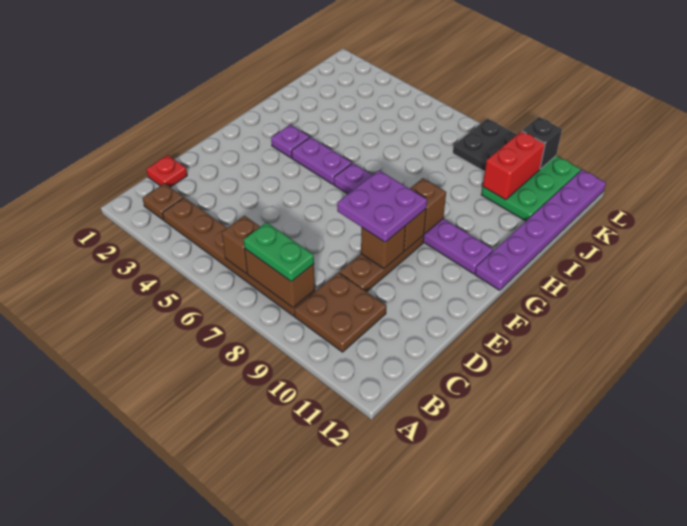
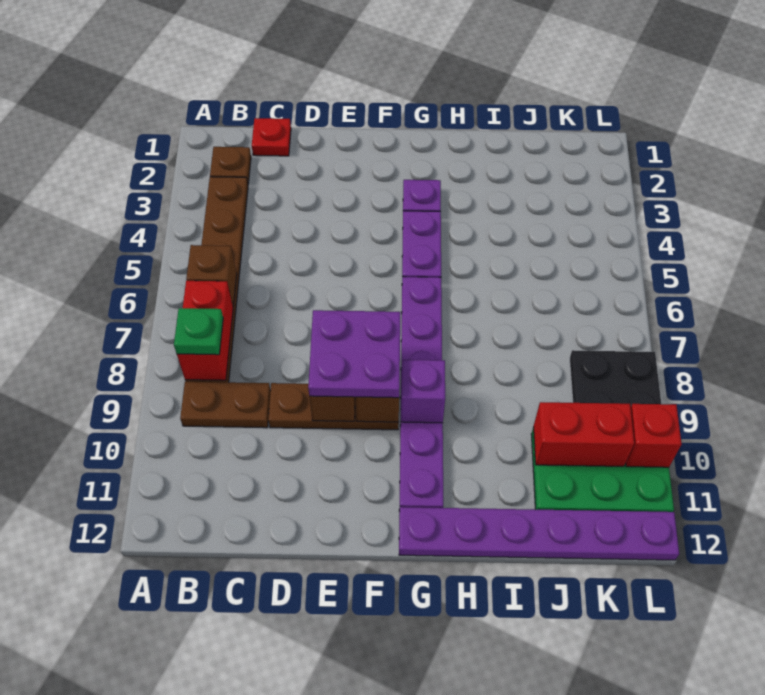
brown 1x2 brick [245,249,315,308] -> red 1x2 brick [177,281,233,380]
green 1x2 plate [244,222,314,282] -> green 1x1 plate [174,308,223,355]
brown 2x2 plate [294,273,386,352] -> brown 1x2 plate [180,382,271,428]
brown 1x1 brick [410,178,446,234] -> purple 1x1 brick [401,360,445,423]
black 1x1 brick [522,117,562,169] -> red 1x1 brick [626,404,681,467]

